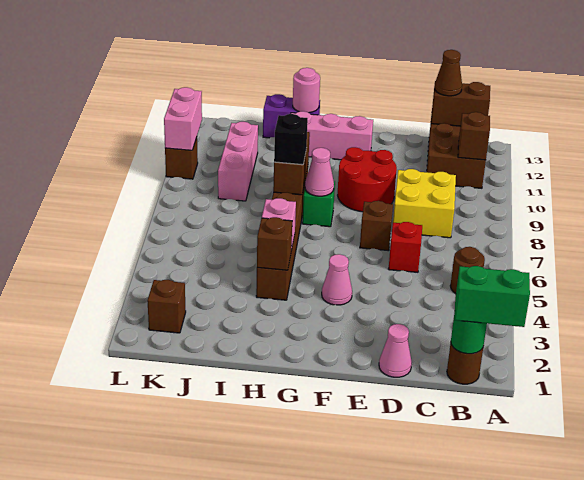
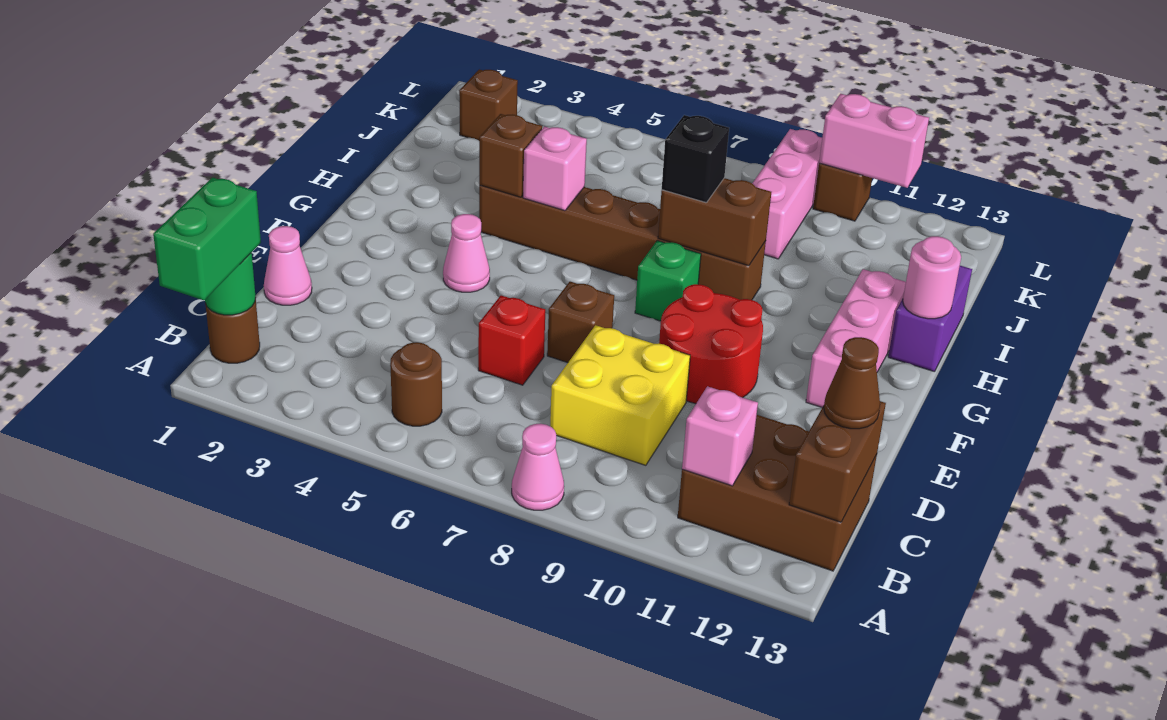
brown 1x1 brick [458,112,490,160] -> pink 1x1 brick [682,386,758,486]
pink 1x1 cone [305,148,334,196] -> pink 1x1 cone moved to [512,424,564,510]
pink 1x3 brick [218,122,258,201] -> pink 1x3 brick turned to [752,129,822,259]

